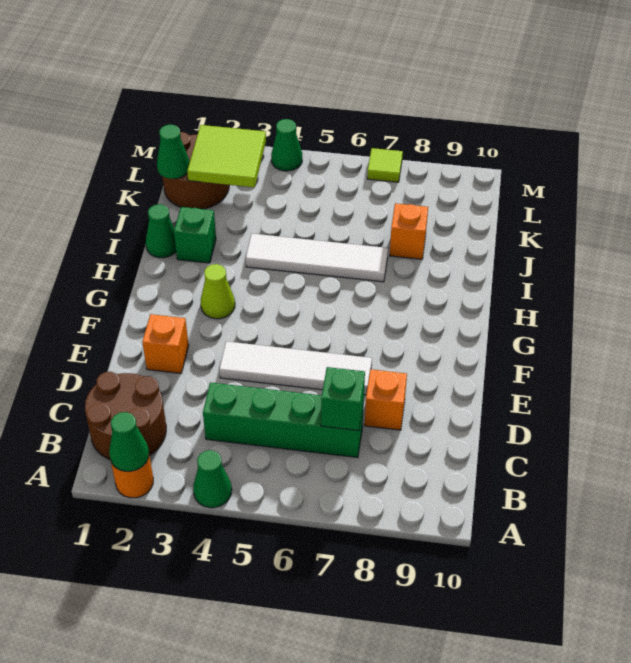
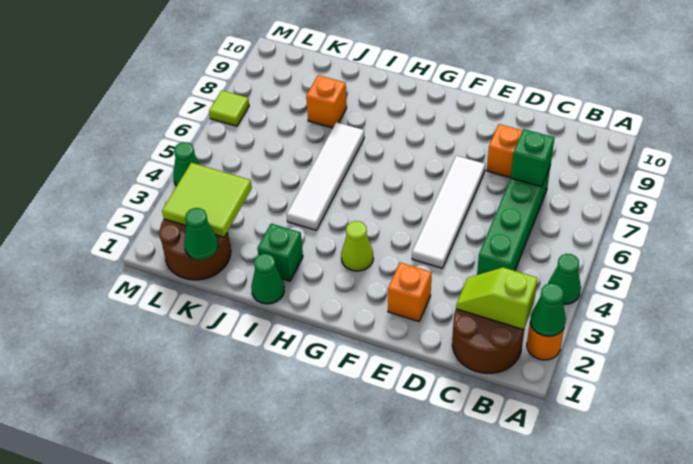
none -> lime 1x2 slope [456,267,538,330]

